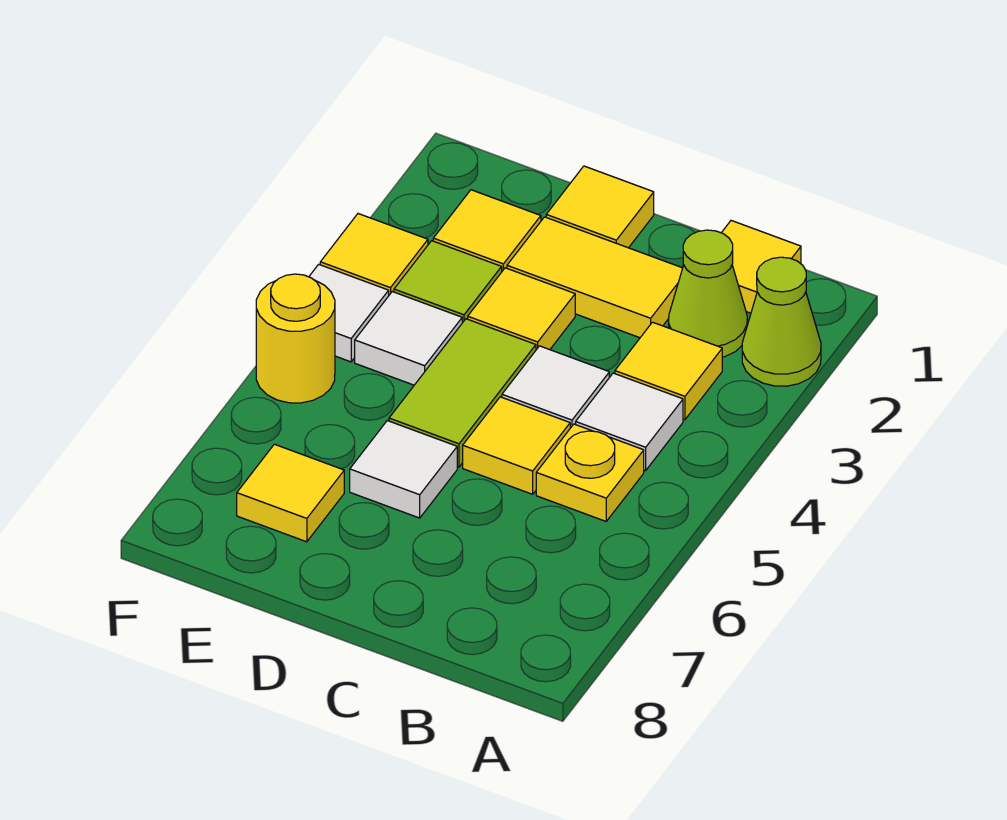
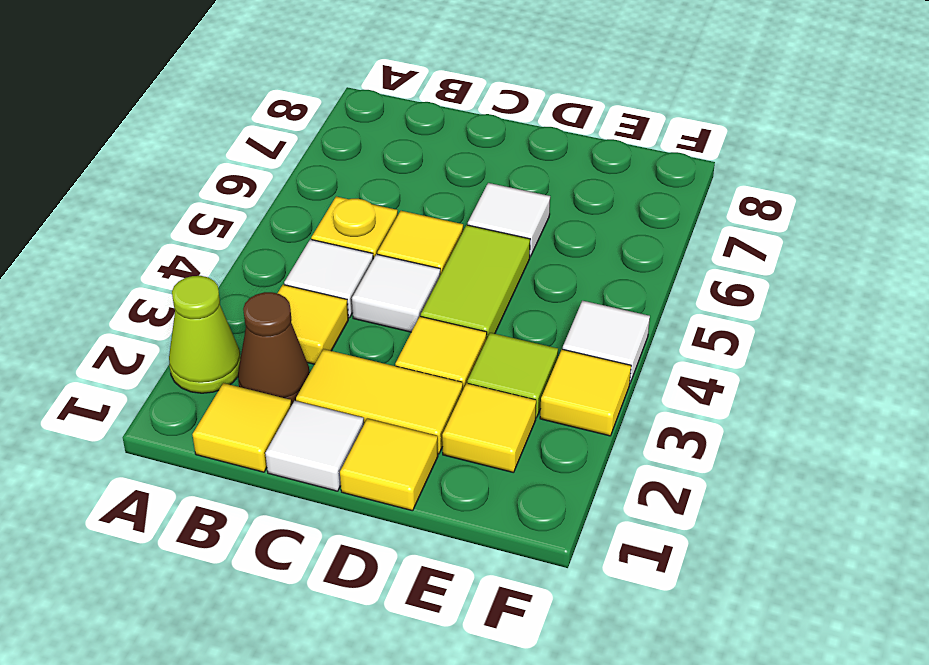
lime 1x1 cone [669,230,747,357] -> brown 1x1 cone [238,292,310,405]
white 1x1 tile [355,292,462,385] -> white 1x1 tile moved to [265,401,364,491]
yellow 1x1 tile [237,444,344,542] -> none
yellow 1x1 round brick [256,274,335,403] -> none

